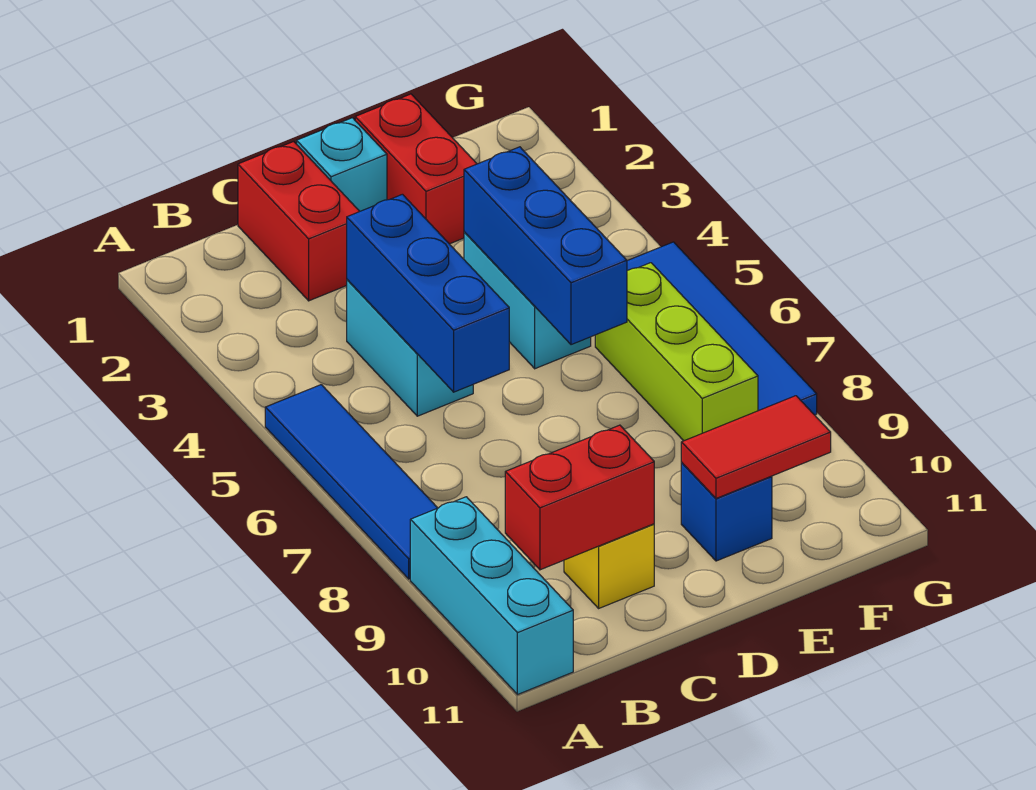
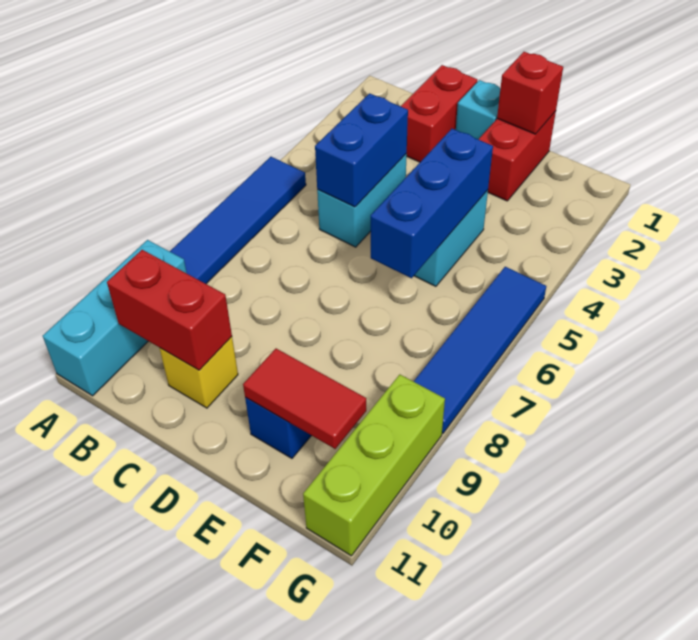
blue 1x3 brick [347,194,509,392] -> blue 1x2 brick [315,93,408,207]
none -> red 1x1 brick [497,52,563,134]
lime 1x3 brick [595,263,758,441] -> lime 1x3 brick moved to [303,375,445,556]

